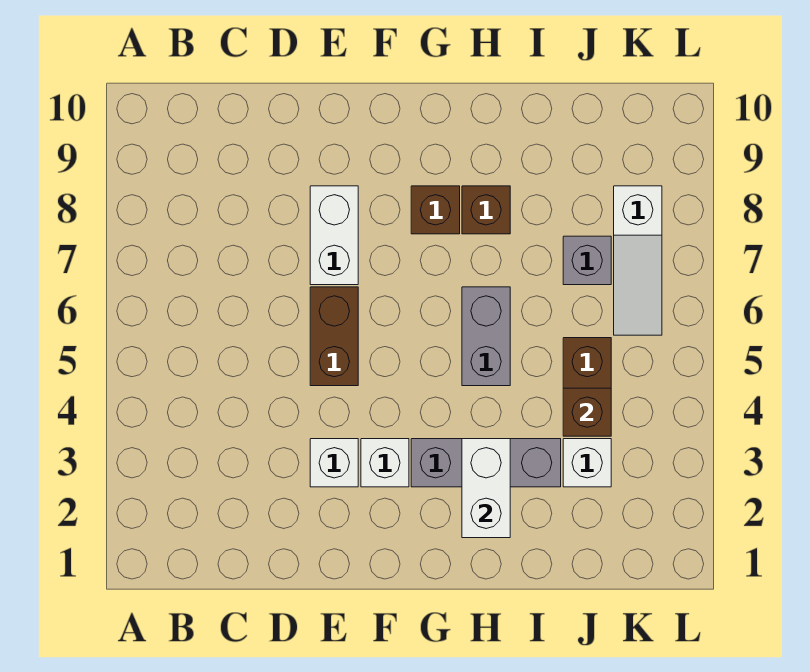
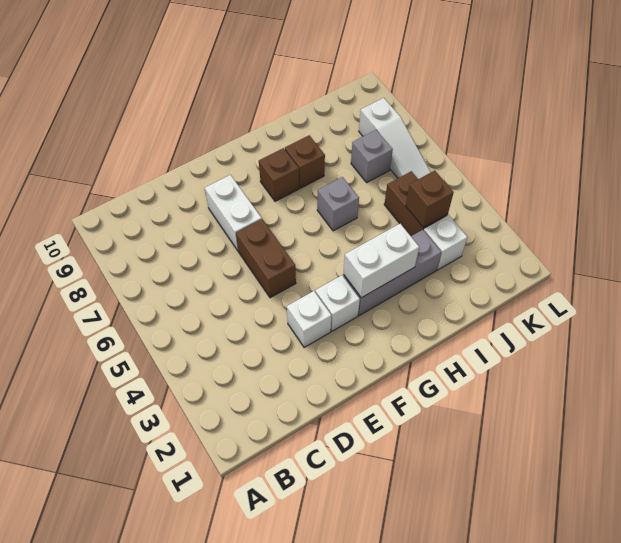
white 1x2 brick [462,439,510,538] -> white 1x2 brick turned to [343,224,419,298]
grey 1x2 brick [462,287,510,386] -> grey 1x1 brick [317,177,359,231]

